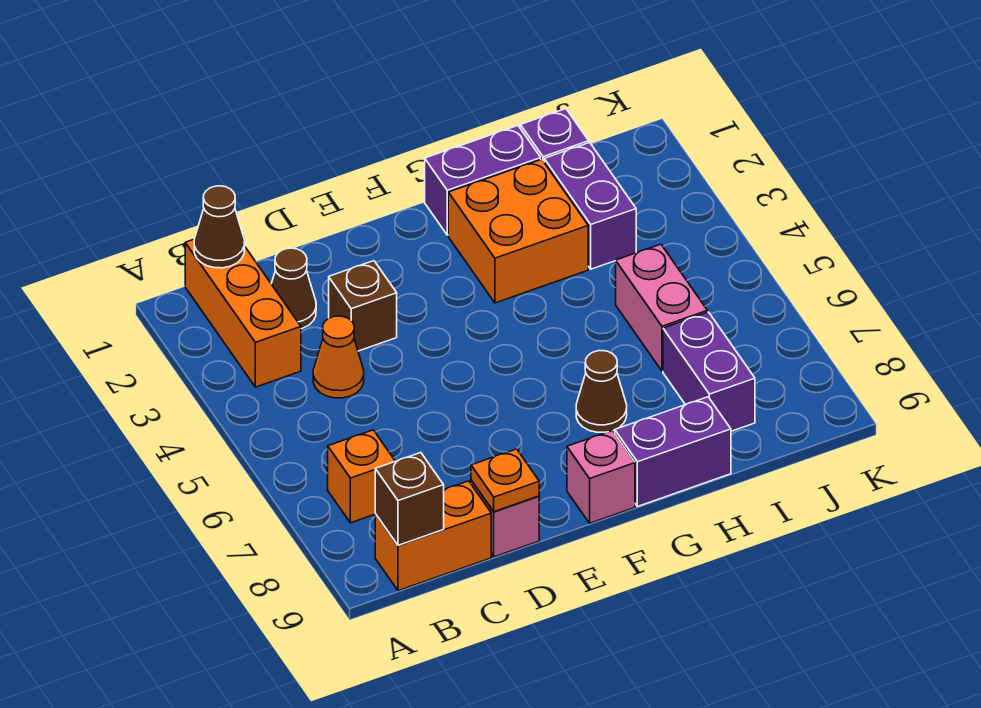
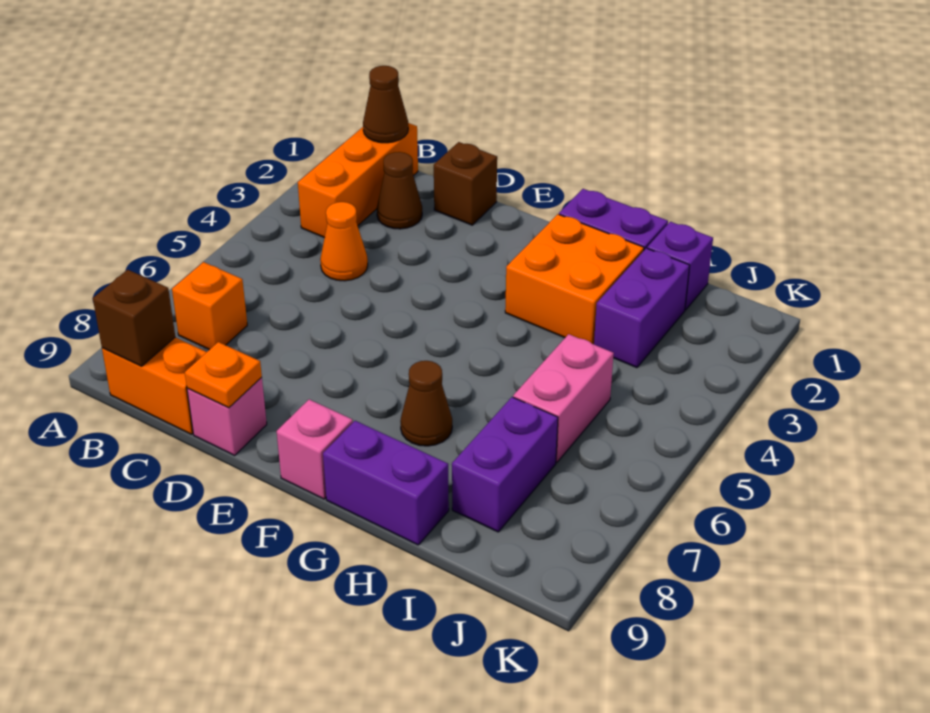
brown 1x1 brick [329,261,397,351] -> brown 1x1 brick moved to [434,142,497,225]

